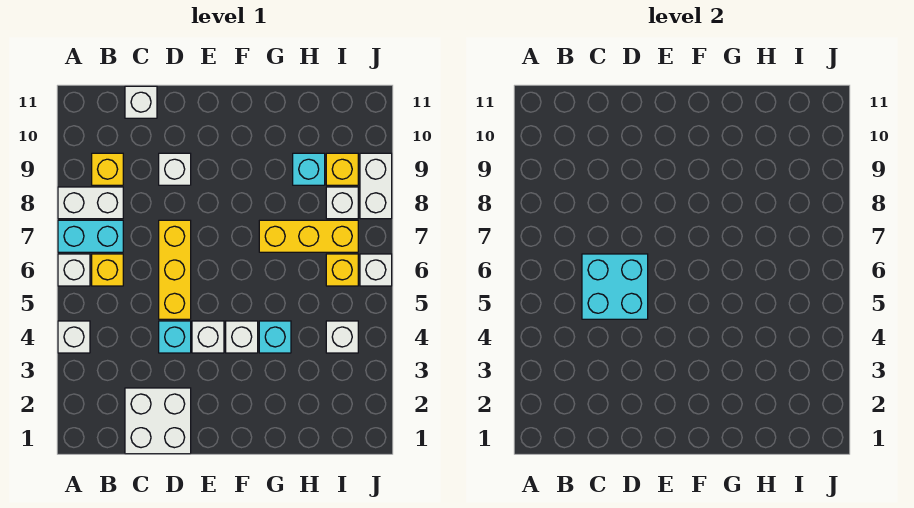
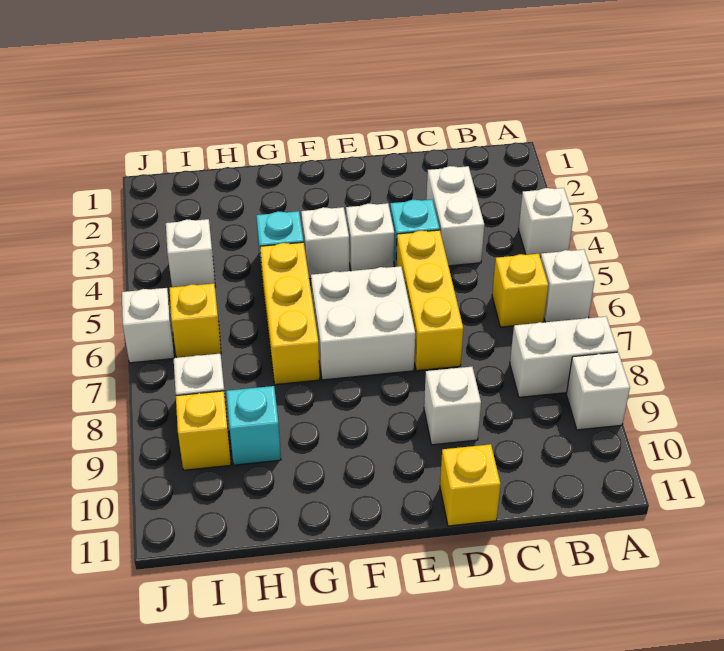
cyan 1x2 brick [58,220,123,252] -> none
yellow 1x1 brick [92,153,123,185] -> yellow 1x1 brick moved to [440,444,501,526]
white 2x2 brick [125,388,191,454] -> white 2x2 brick moved to [311,266,415,380]
cyan 2x2 brick [582,254,648,319] -> none
white 1x1 brick [125,86,157,118] -> white 1x1 brick moved to [566,352,630,430]
yellow 1x3 brick [259,220,358,252] -> yellow 1x3 brick turned to [260,242,320,385]
white 1x2 brick [360,153,392,219] -> white 1x2 brick moved to [426,166,484,266]

